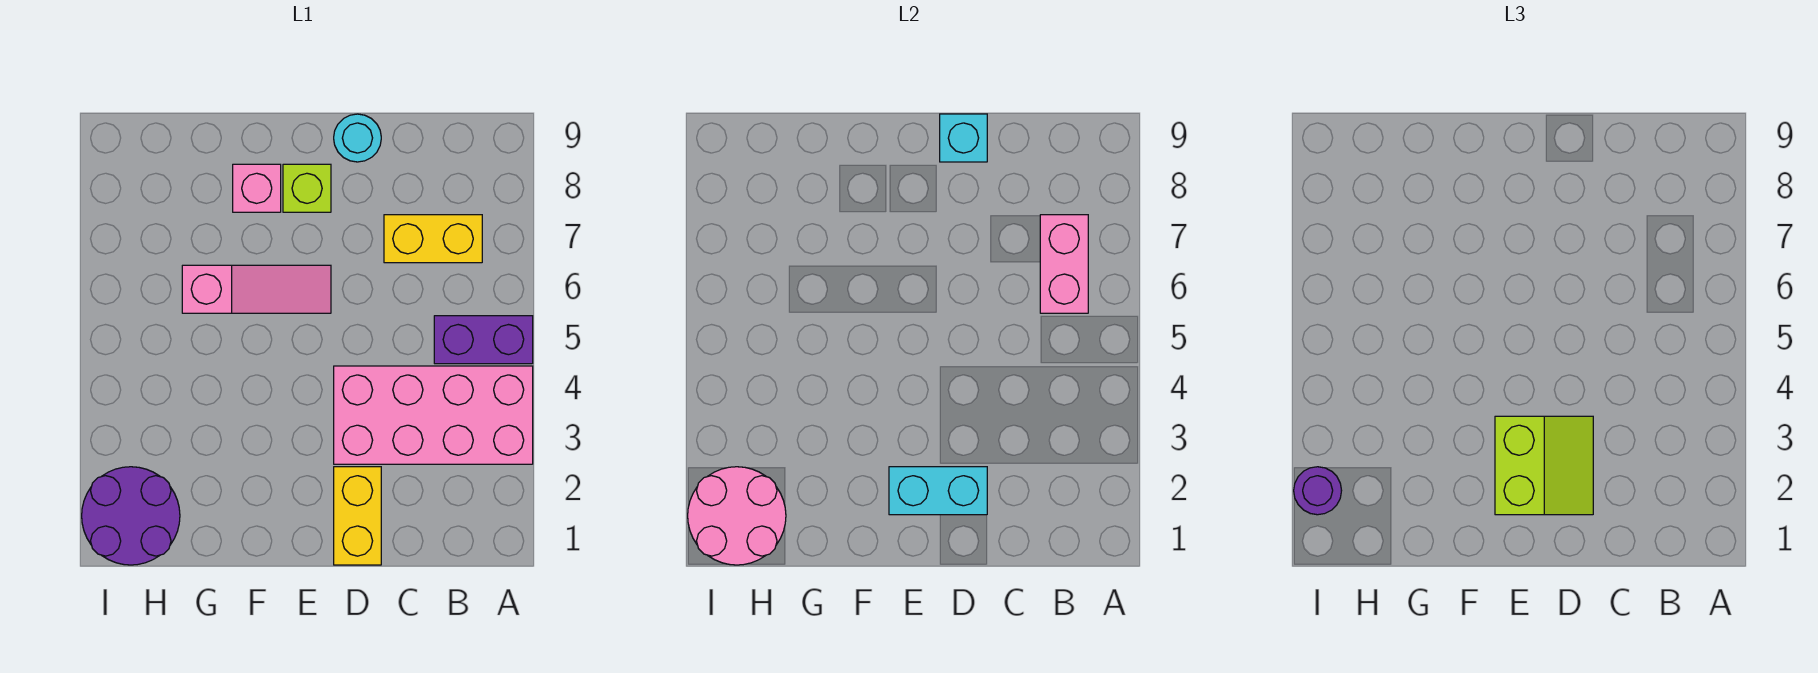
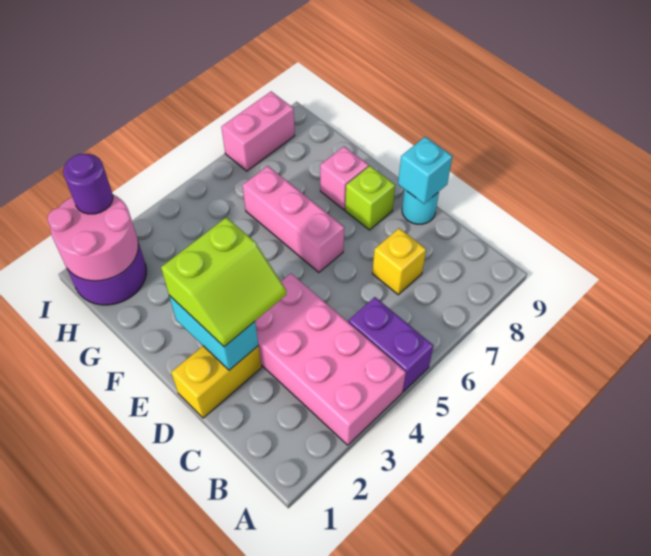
pink 1x2 brick [1040,215,1088,313] -> pink 1x2 brick moved to [221,92,295,171]
yellow 1x2 brick [384,215,482,263] -> yellow 1x1 brick [372,228,426,295]
pink 1x3 slope [182,265,331,313] -> pink 1x3 brick [242,166,344,272]

